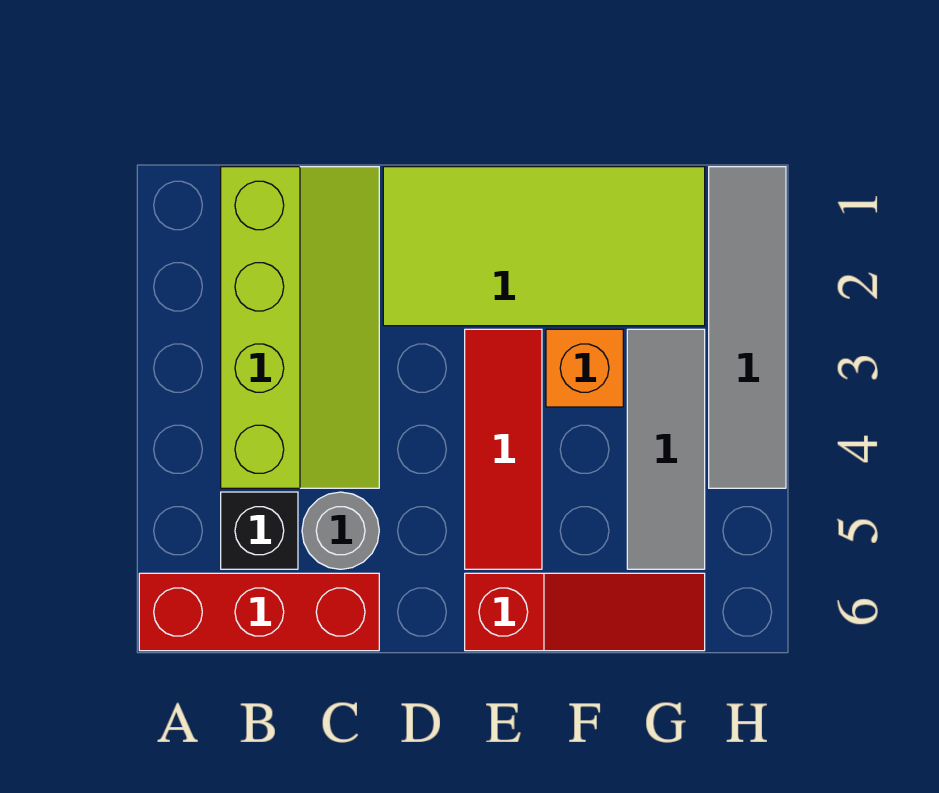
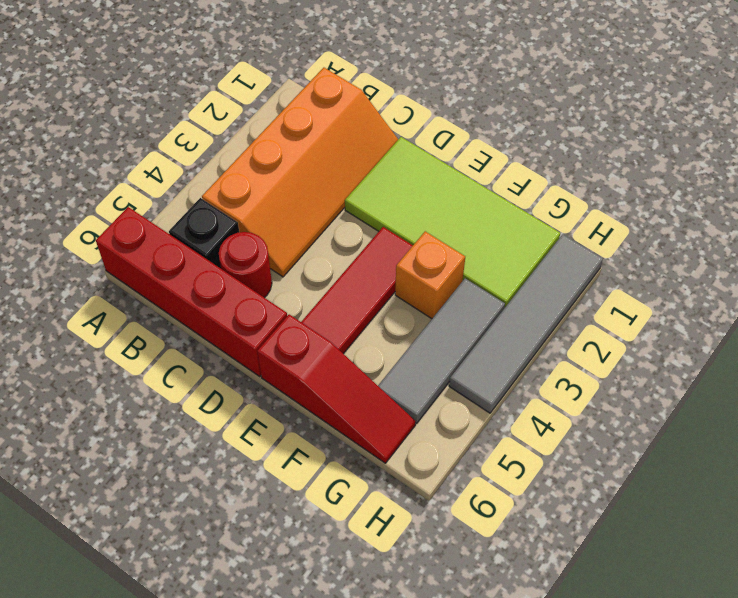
red 1x3 brick [139,573,379,651] -> red 1x4 brick [96,207,287,376]
lime 2x4 slope [221,167,379,488] -> orange 2x4 slope [202,68,398,277]
grey 1x1 round brick [302,492,379,569] -> red 1x1 round brick [219,232,272,298]

